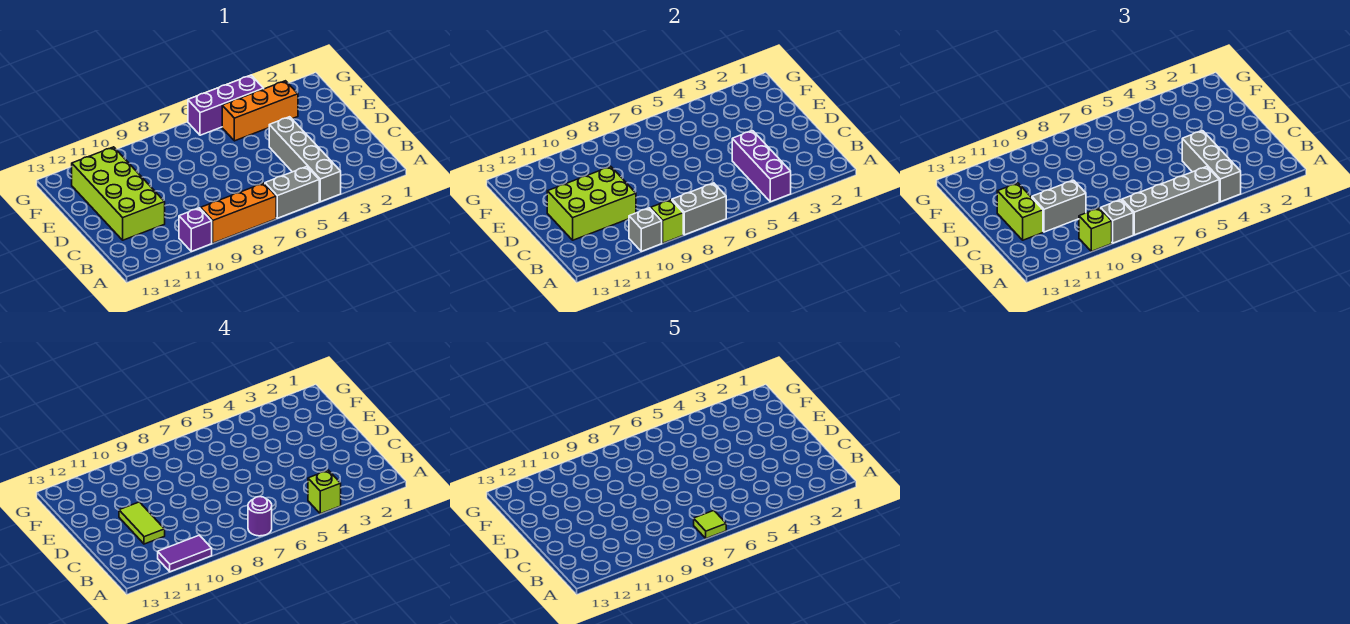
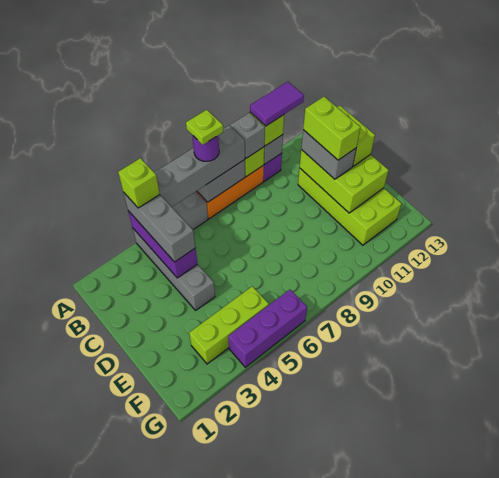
lime 1x1 tile [694,510,726,539] -> lime 1x1 plate [186,110,223,145]
lime 2x3 brick [547,166,636,240] -> lime 2x3 brick turned to [300,150,389,213]
grey 1x2 brick [1032,180,1086,232] -> grey 1x2 brick turned to [301,130,356,179]
lime 1x2 tile [119,502,165,544] -> lime 1x2 brick [303,97,360,160]
orange 1x3 brick [222,81,298,141] -> lime 1x3 brick [189,286,269,364]

